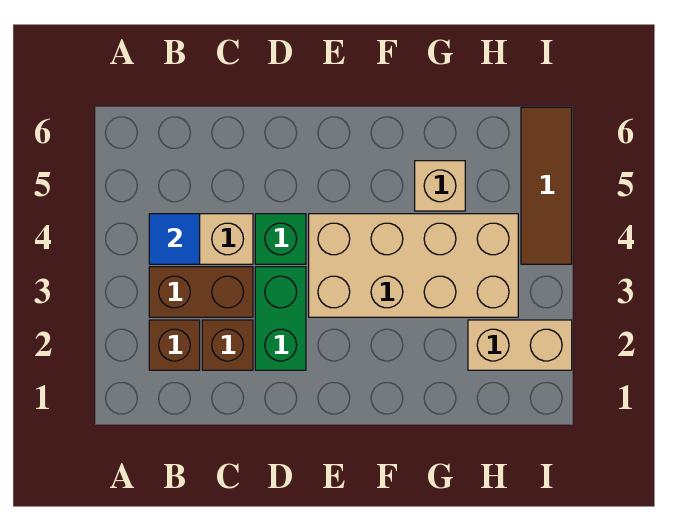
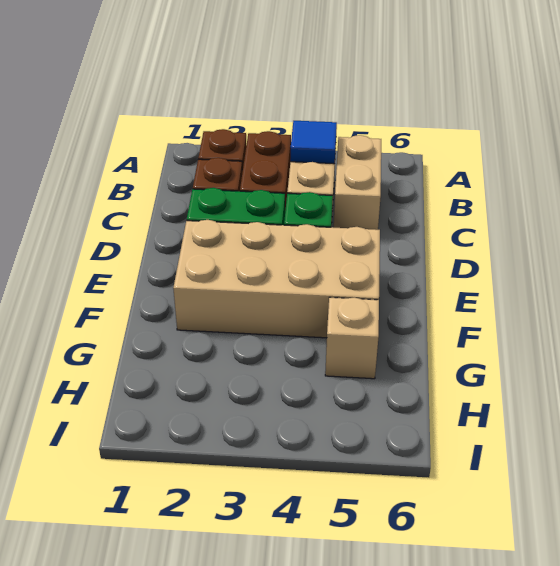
tan 2x4 brick [309,214,518,317] -> tan 2x4 brick turned to [173,220,380,338]
tan 1x2 brick [468,320,572,370] -> tan 1x2 brick moved to [334,135,381,230]
brown 1x3 tile [521,107,572,264] -> none

